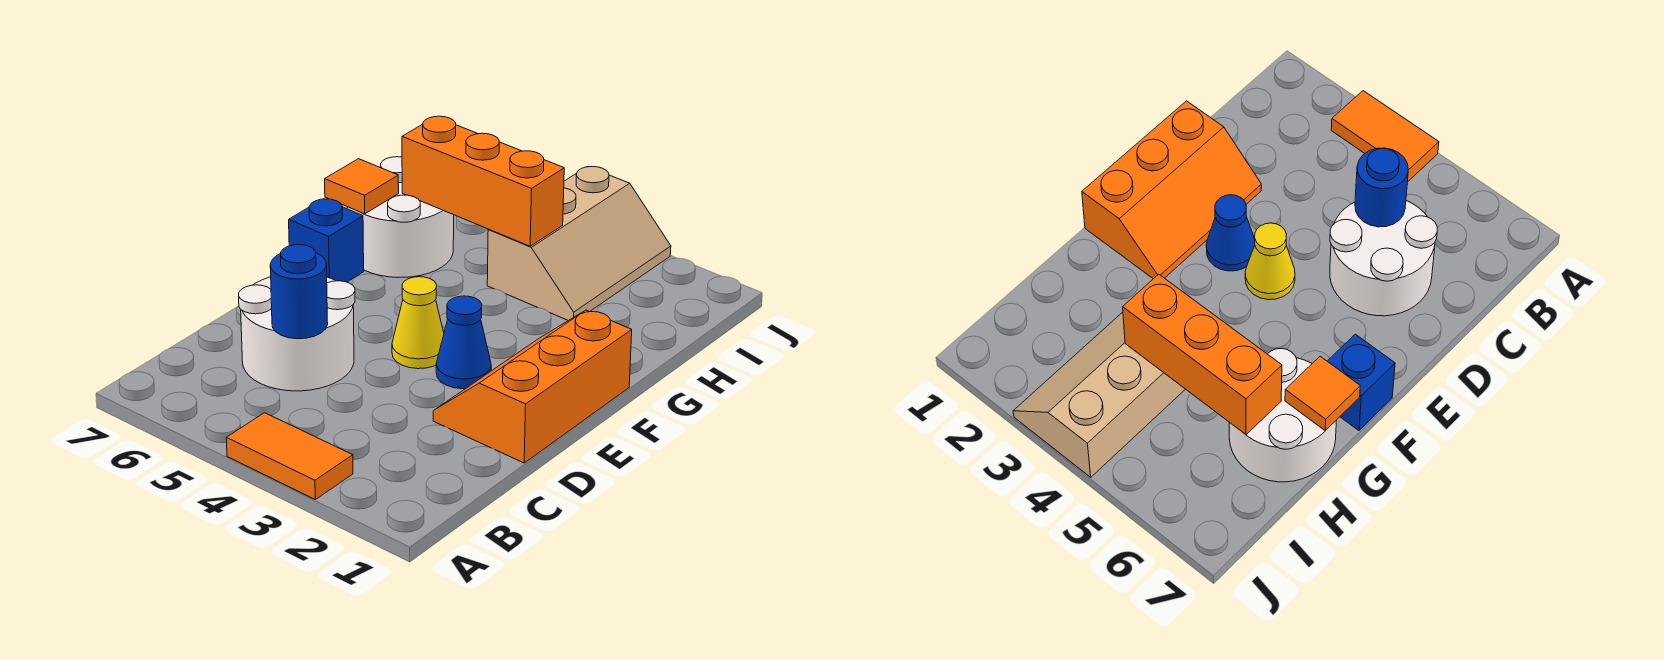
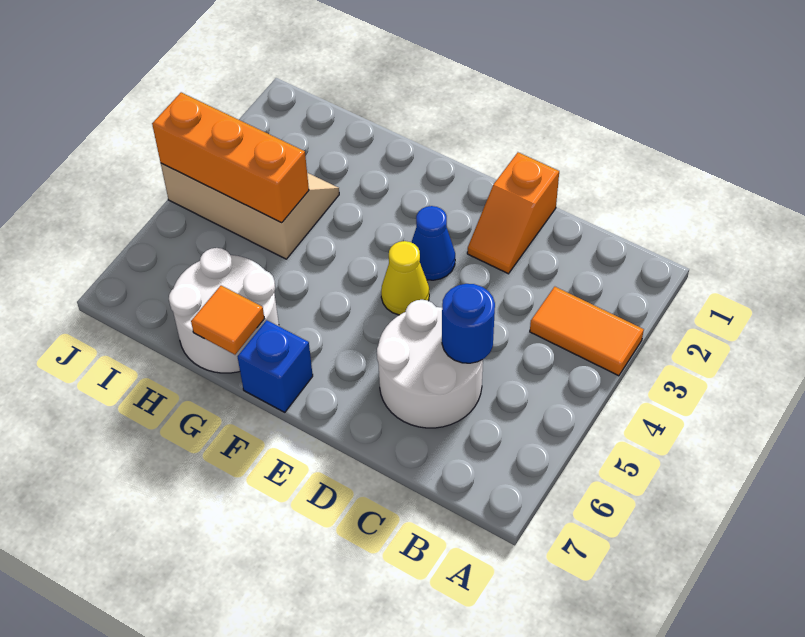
orange 1x2 tile [226,413,353,500] -> orange 1x2 tile turned to [530,287,644,376]
orange 2x3 slope [433,310,632,463] -> orange 1x2 slope [467,152,559,274]
orange 1x3 brick [402,116,564,246] -> orange 1x3 brick turned to [152,92,309,222]

